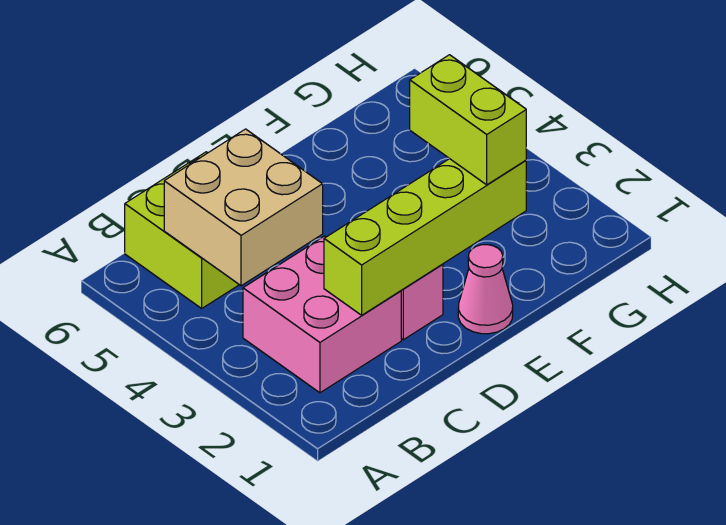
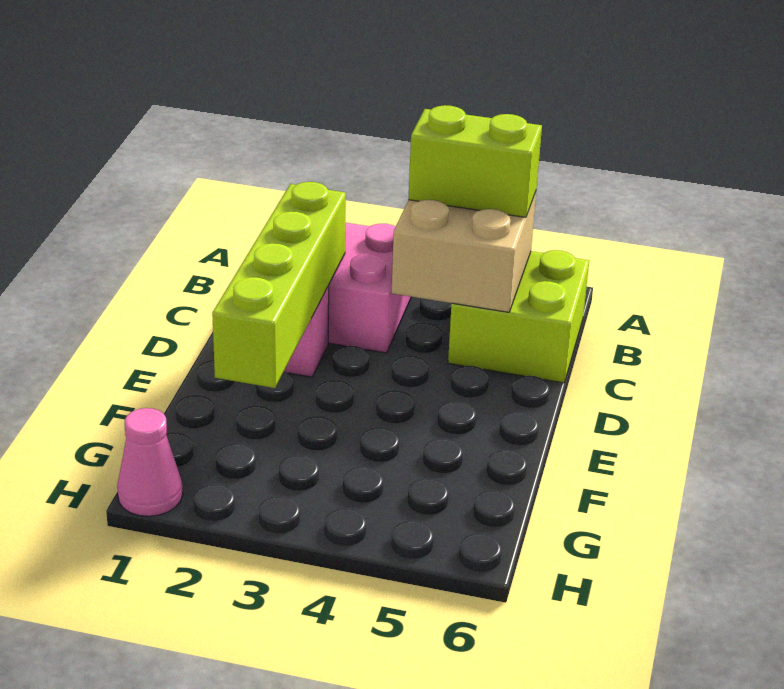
pink 1x1 cone [458,245,513,334] -> pink 1x1 cone moved to [117,408,183,516]
lime 1x2 brick [410,55,526,185] -> lime 1x2 brick moved to [408,105,542,217]

